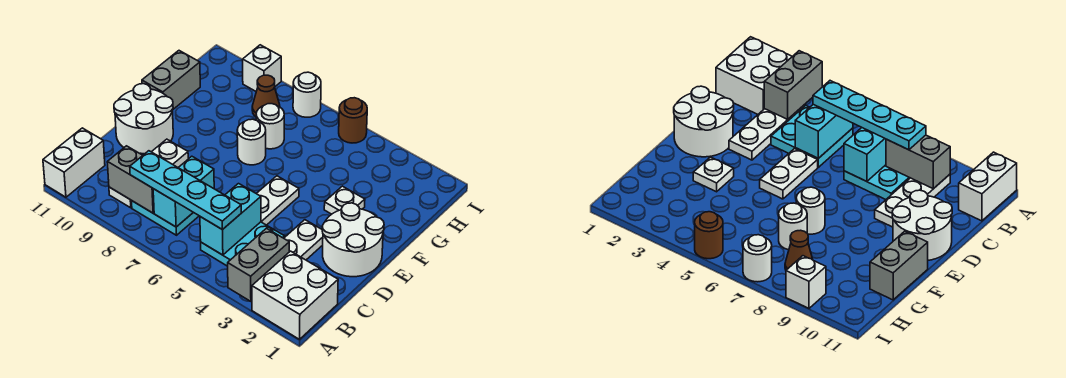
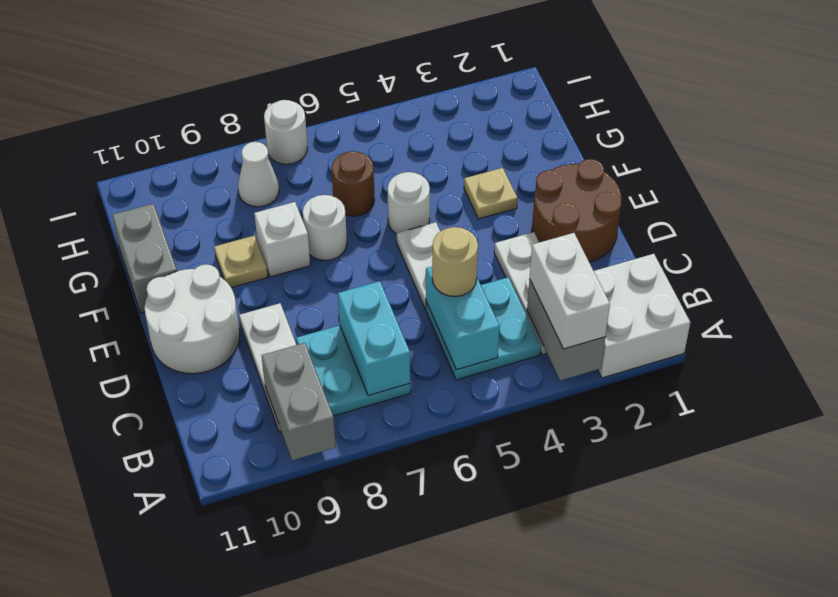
white 1x2 brick [43,128,105,197] -> white 1x2 brick moved to [530,233,610,349]
cyan 1x4 plate [130,151,241,230] -> none
grey 1x2 brick [107,146,154,213] -> grey 1x2 brick turned to [262,343,336,460]
none -> tan 1x1 round brick [432,227,478,297]
white 2x2 round brick [322,203,384,277] -> brown 2x2 round brick [532,159,622,262]
white 1x1 plate [324,186,365,214] -> tan 1x1 plate [464,168,518,219]
none -> tan 1x1 plate [214,236,268,288]
white 1x1 round brick [256,104,284,149] -> white 1x1 round brick moved to [388,172,430,234]
brown 1x1 cone [252,75,280,117] -> white 1x1 cone [238,142,279,207]
brown 1x1 round brick [339,98,367,143] -> brown 1x1 round brick moved to [332,151,374,216]
white 1x1 brick [243,45,281,91] -> white 1x1 brick moved to [254,202,310,277]

